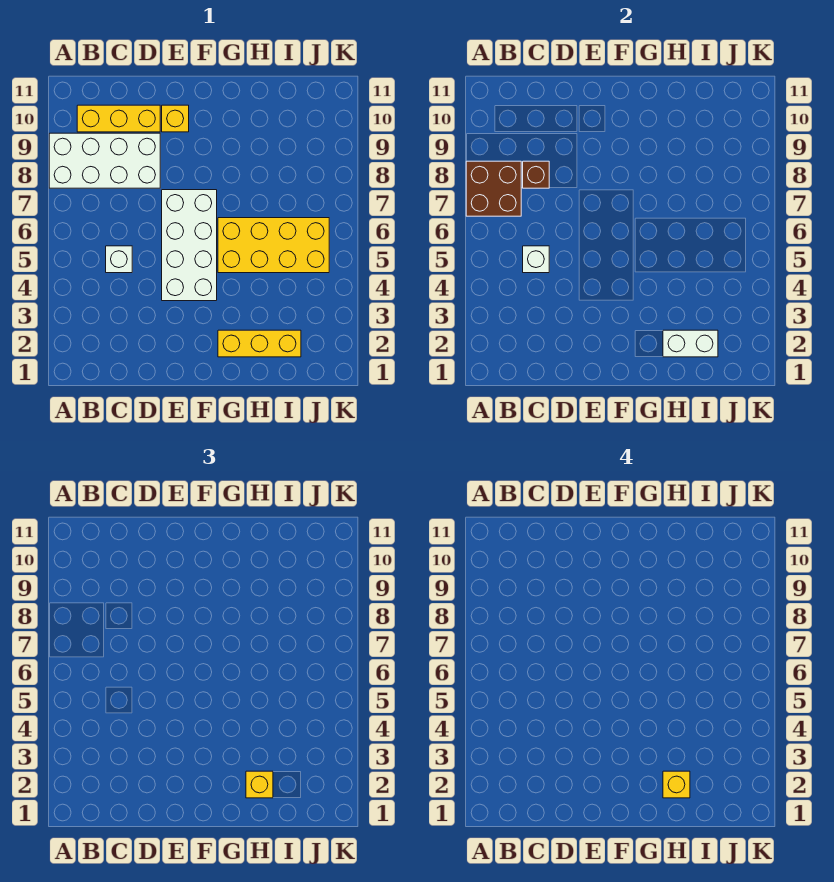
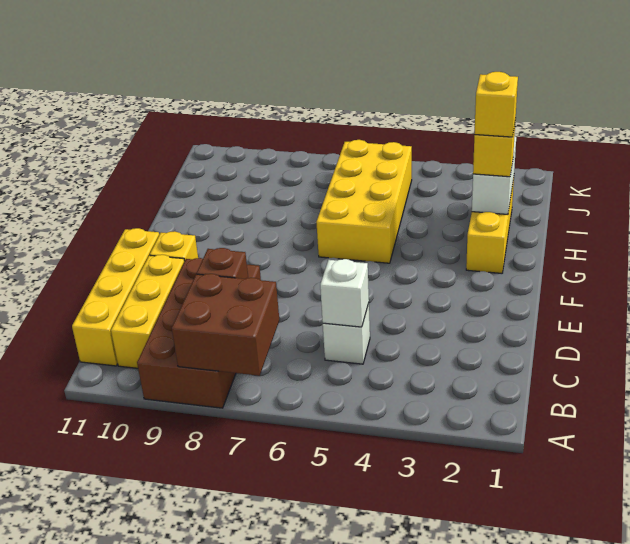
white 2x4 brick [49,133,160,188] -> brown 2x4 brick [137,258,261,408]
none -> yellow 1x4 brick [72,228,159,366]
white 2x4 brick [162,190,217,301] -> none

